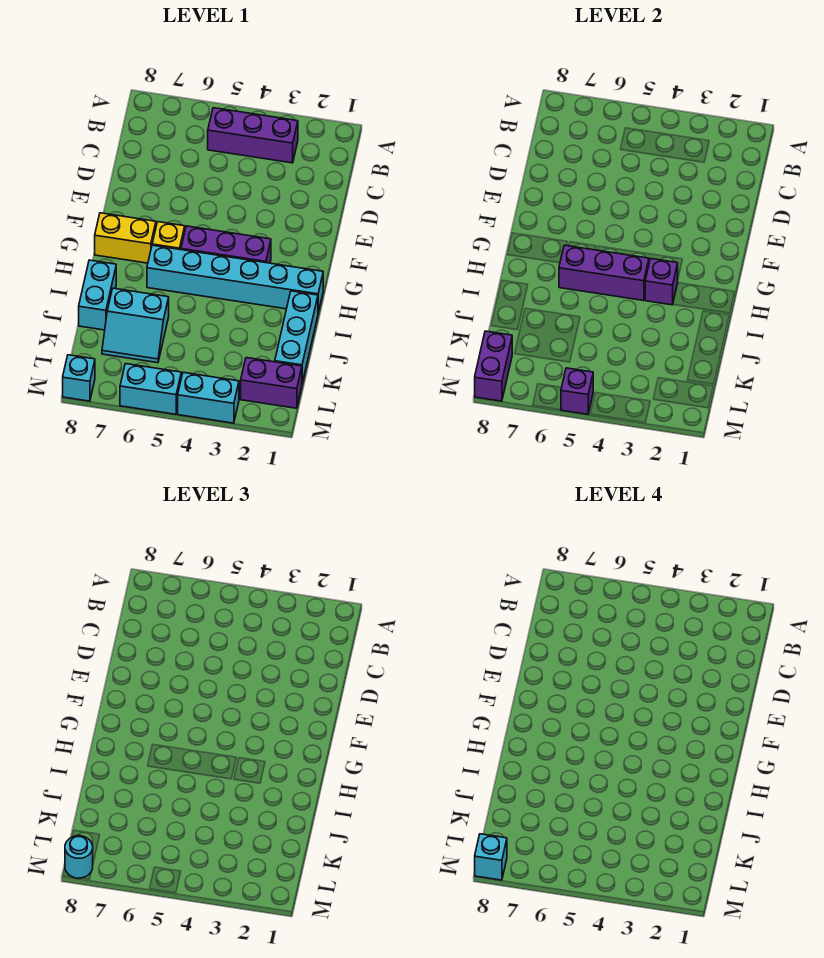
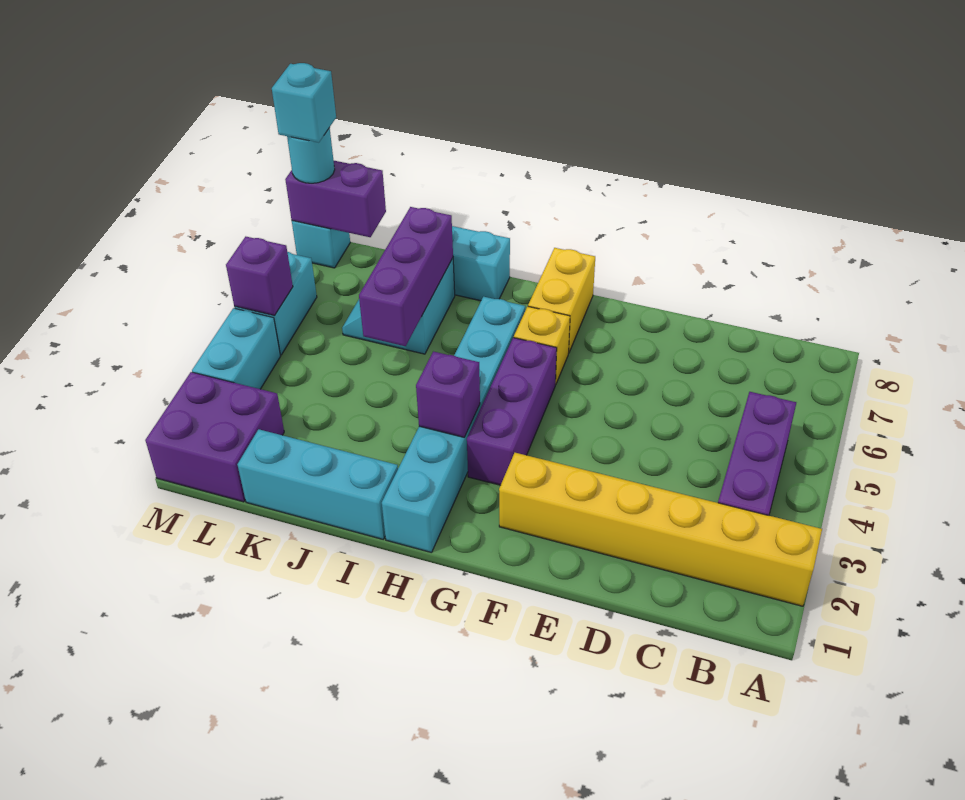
none -> yellow 1x6 brick [499,453,822,606]
purple 1x3 brick [559,245,649,301] -> purple 1x3 brick moved to [359,207,453,346]
purple 1x2 brick [241,358,302,408] -> purple 2x2 brick [145,372,284,502]

